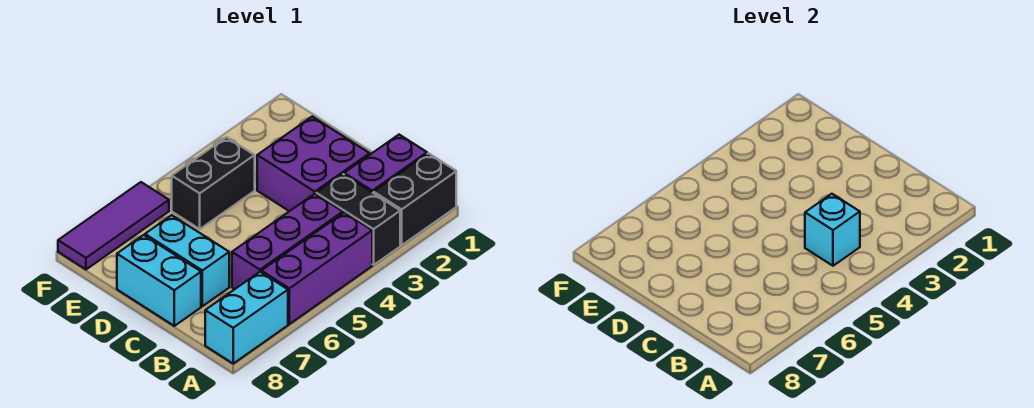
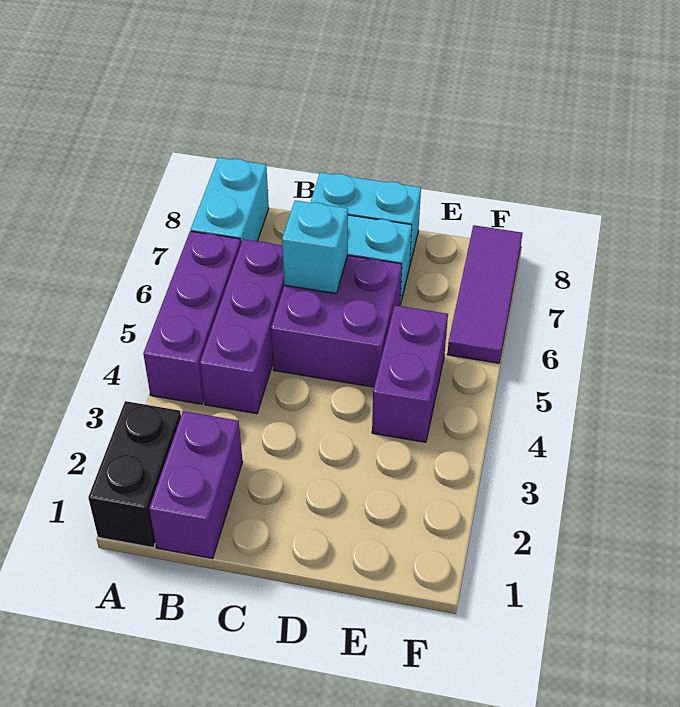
black 1x2 brick [316,174,400,265] -> none
cyan 1x1 brick [805,194,860,266] -> cyan 1x1 brick moved to [282,200,348,293]
purple 2x2 brick [257,117,370,211] -> purple 2x2 brick moved to [271,255,402,387]
black 1x2 brick [172,137,255,229] -> purple 1x2 brick [372,305,448,442]

